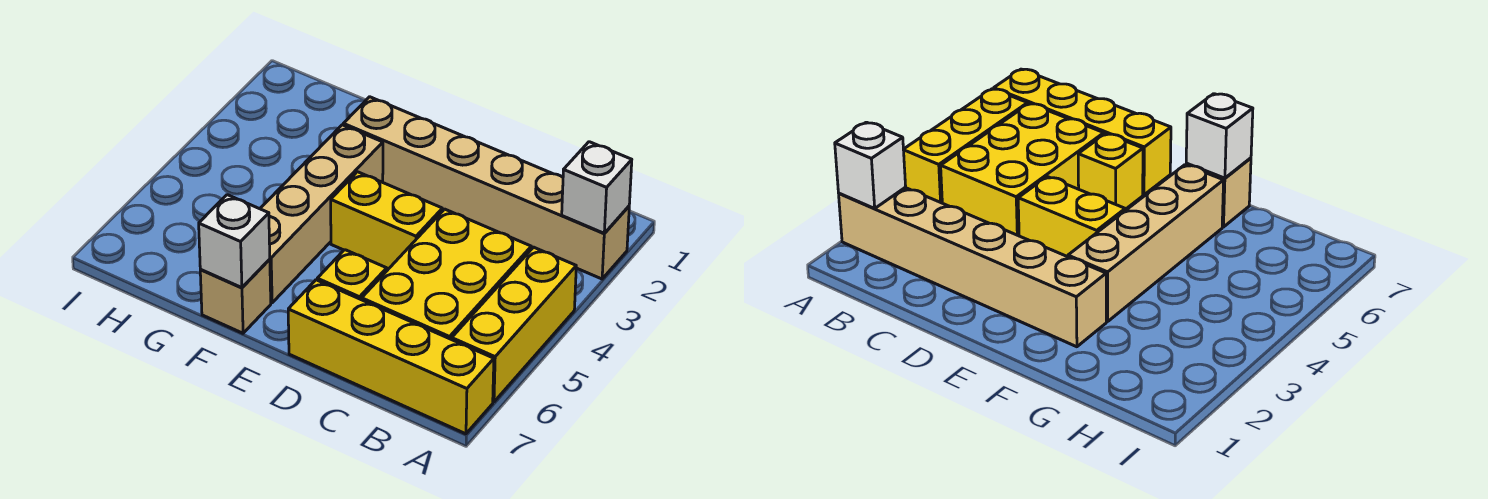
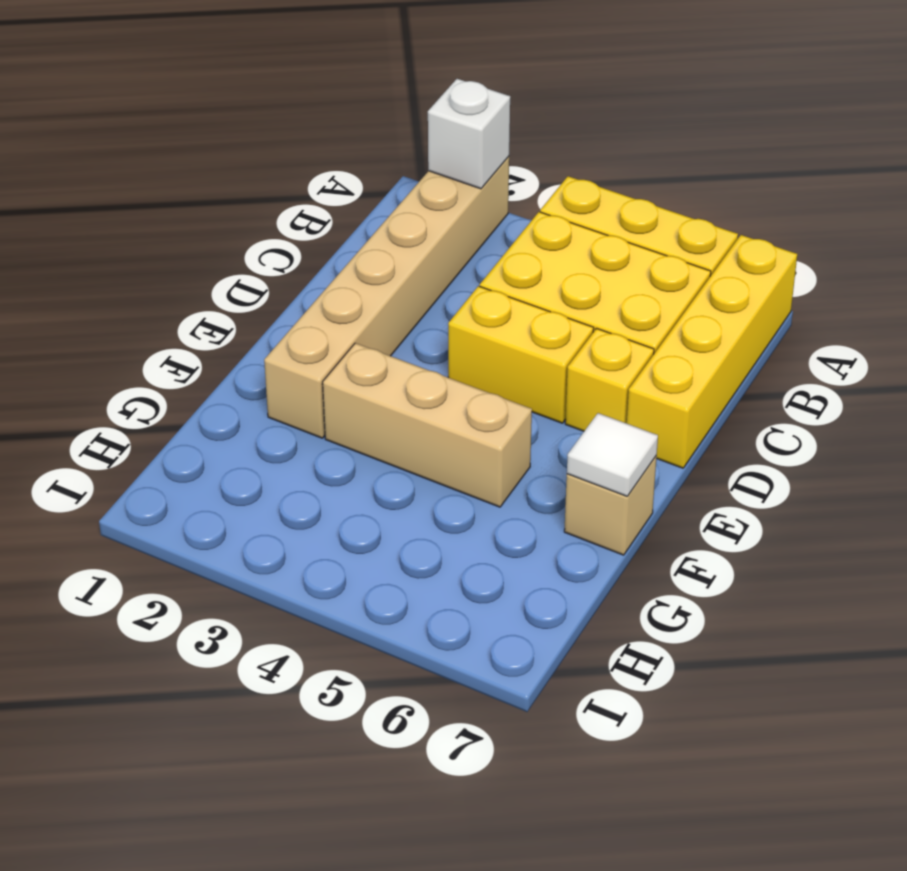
yellow 1x2 brick [331,172,442,269] -> yellow 1x2 brick turned to [448,286,594,423]
tan 1x4 brick [260,125,383,303] -> tan 1x3 brick [323,343,532,507]
white 1x1 brick [199,195,270,288] -> white 1x1 tile [567,413,658,496]

